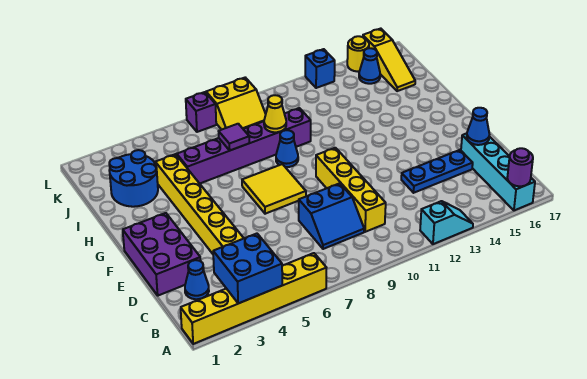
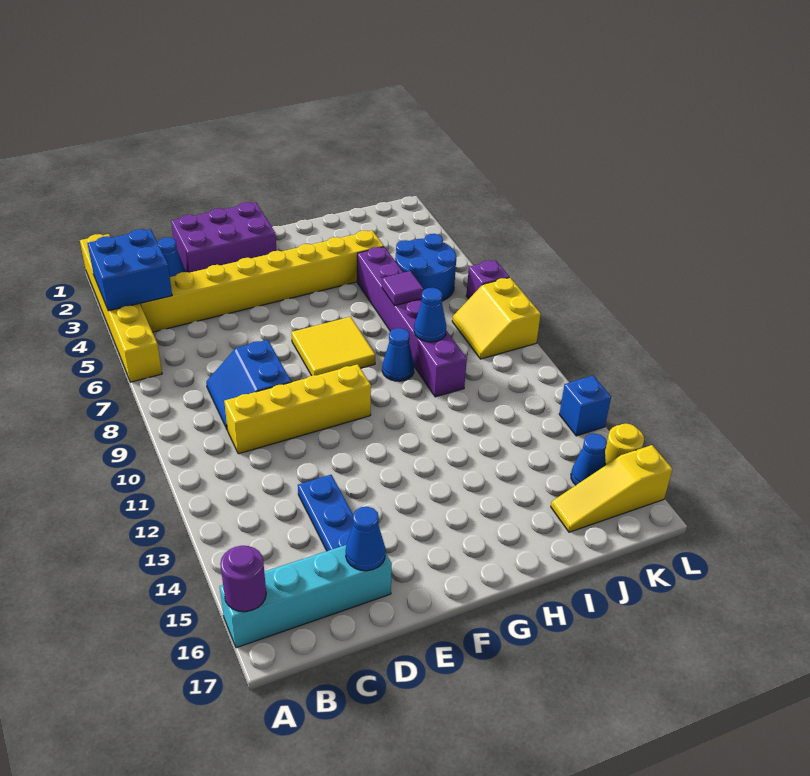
cyan 1x2 slope [420,201,473,244] -> none
blue 2x2 round brick [109,150,158,207] -> blue 2x2 round brick moved to [395,234,457,301]
yellow 1x1 cone [264,95,286,132] -> blue 1x1 cone [414,288,446,342]

